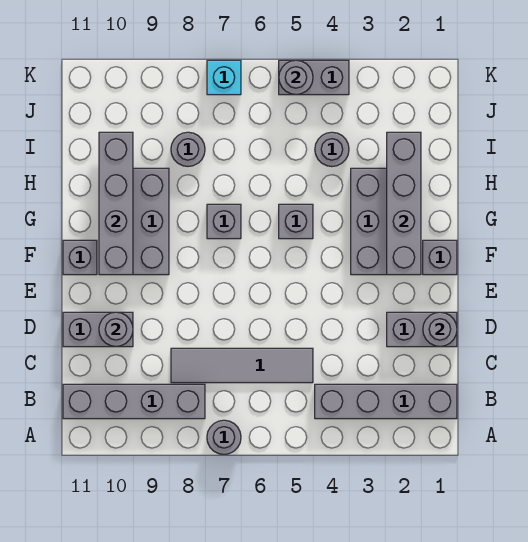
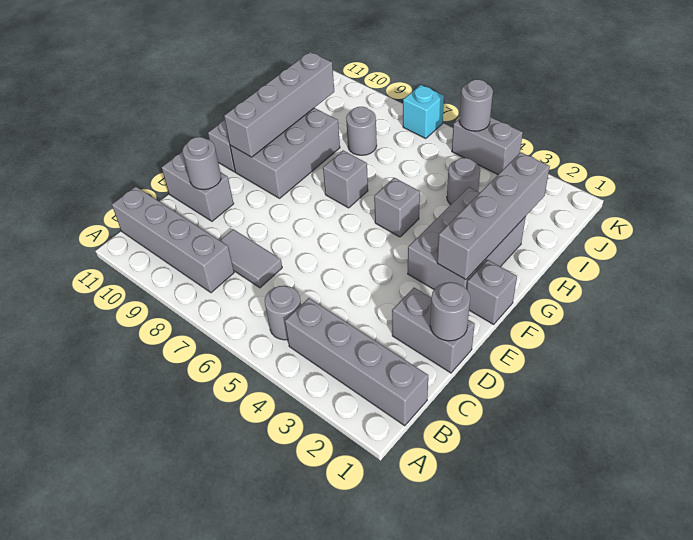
grey 1x1 round brick [207,420,241,454] -> grey 1x1 round brick moved to [265,286,301,340]
grey 1x4 tile [171,348,313,383] -> grey 1x2 tile [220,229,282,288]

